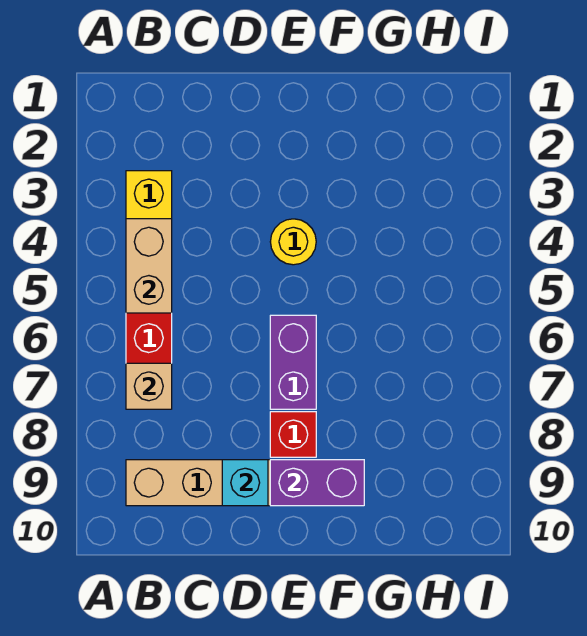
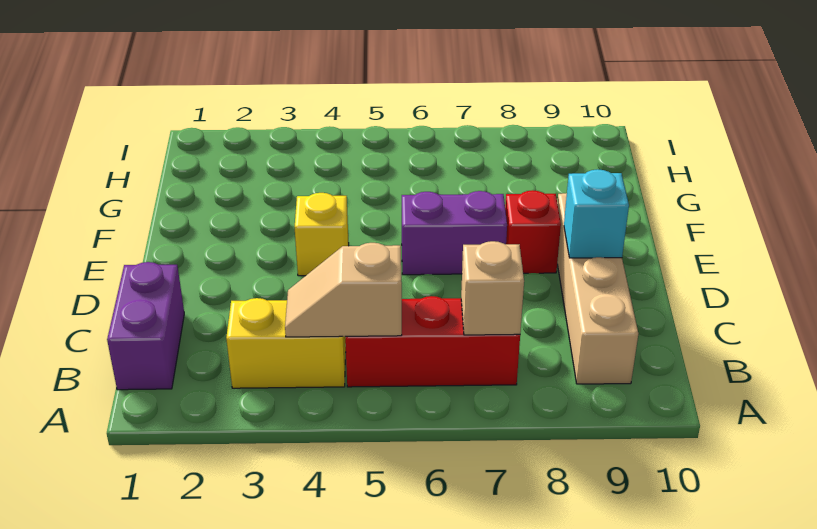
tan 1x2 brick [126,219,172,313] -> tan 1x2 slope [285,243,402,337]
yellow 1x1 round brick [270,219,316,265] -> yellow 1x1 brick [295,193,349,276]
purple 1x2 brick [270,460,364,506] -> purple 1x2 brick moved to [107,262,184,390]

